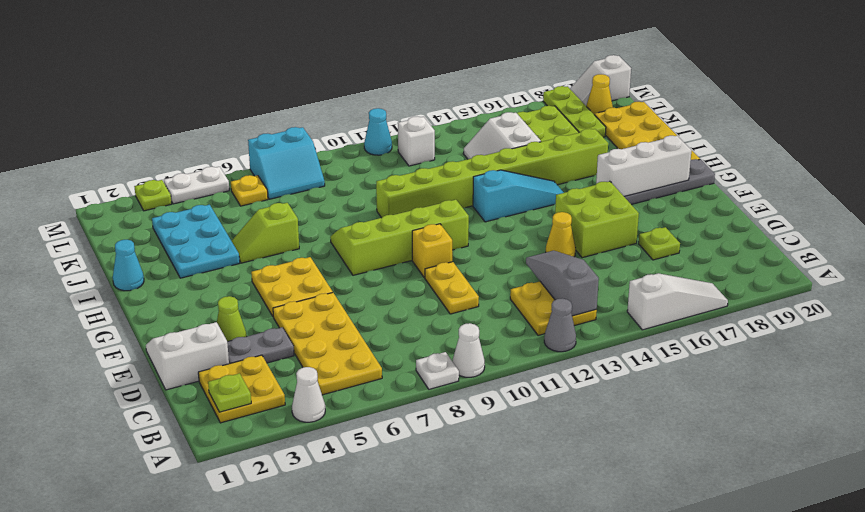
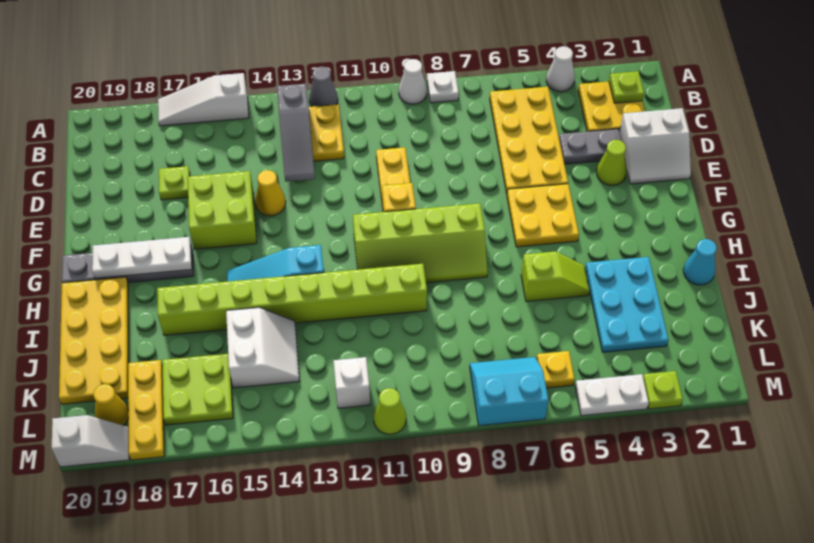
white 1x3 brick [596,136,692,196] -> white 1x3 plate [92,237,192,278]
lime 1x3 plate [543,86,606,137] -> yellow 1x3 plate [128,360,164,460]
cyan 1x1 cone [364,108,392,155] -> lime 1x1 cone [374,388,406,434]

